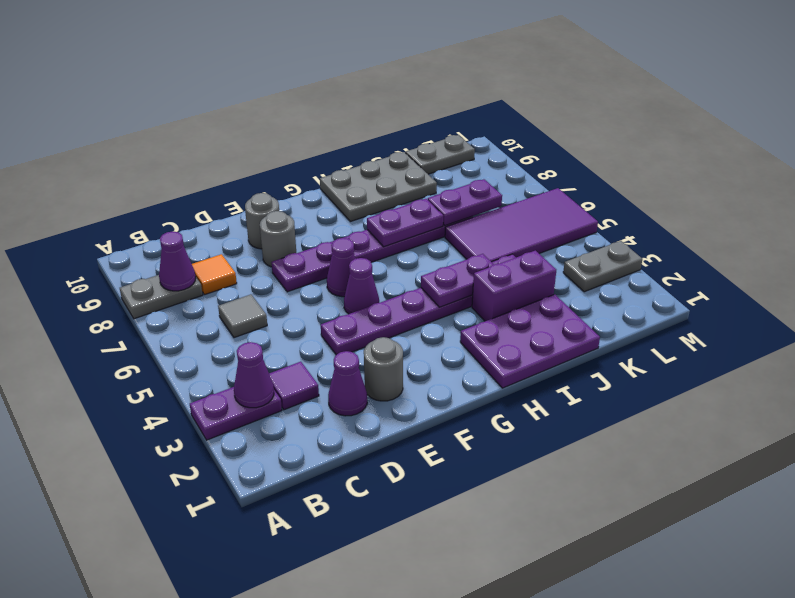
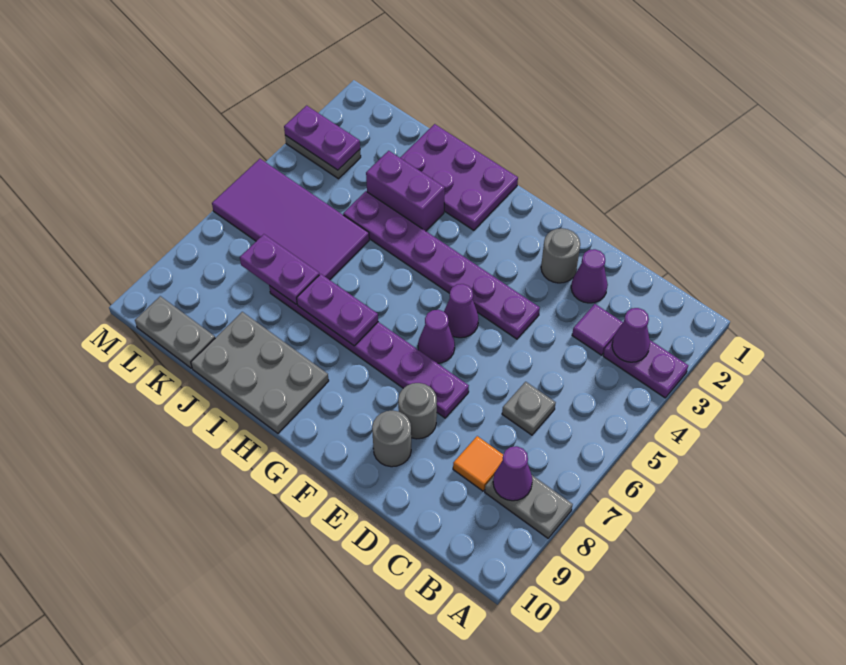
grey 1x1 tile [218,294,267,338] -> grey 1x1 plate [502,382,556,435]
purple 1x2 plate [421,254,494,307] -> purple 1x2 plate moved to [284,106,360,170]

